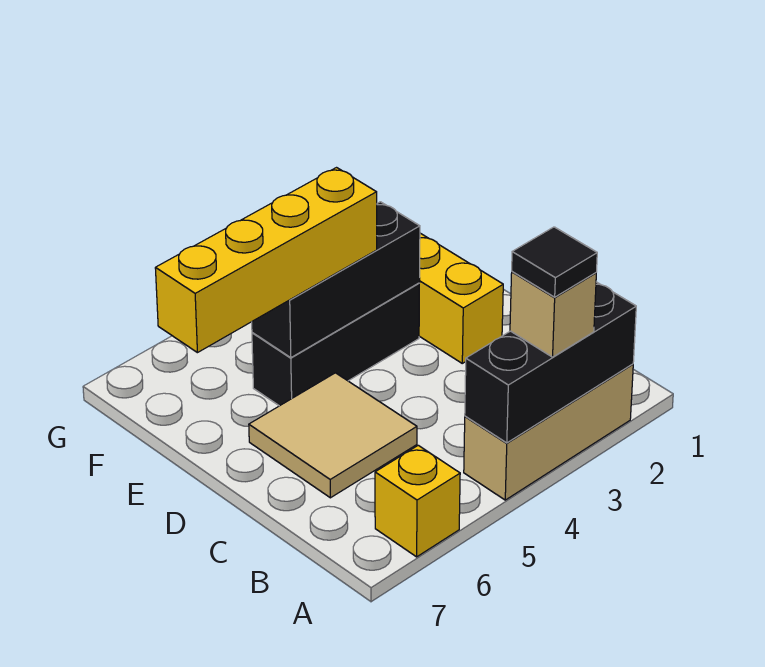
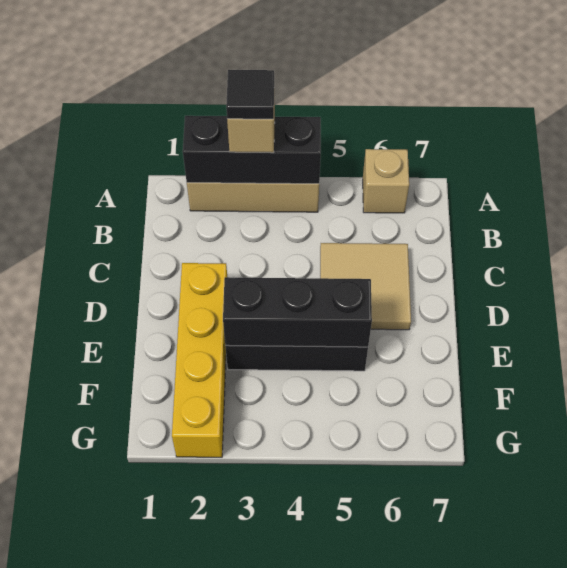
yellow 1x1 brick [375,445,460,557] -> tan 1x1 brick [363,149,409,213]
yellow 1x4 brick [155,168,377,353] -> none

